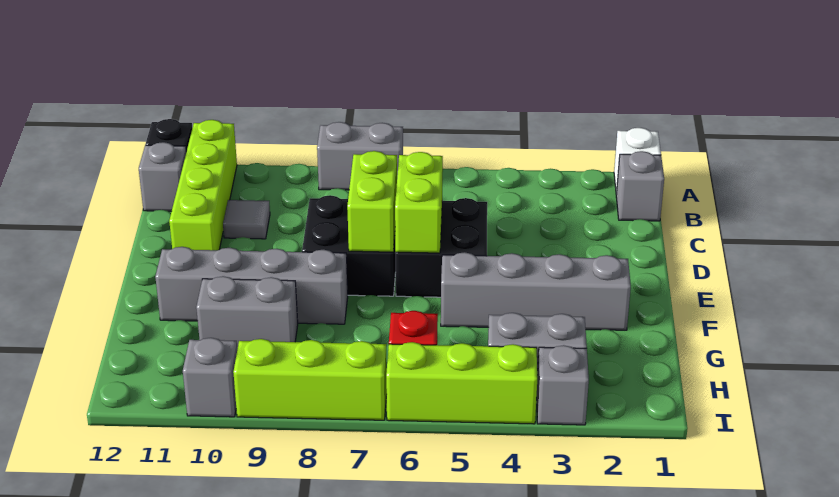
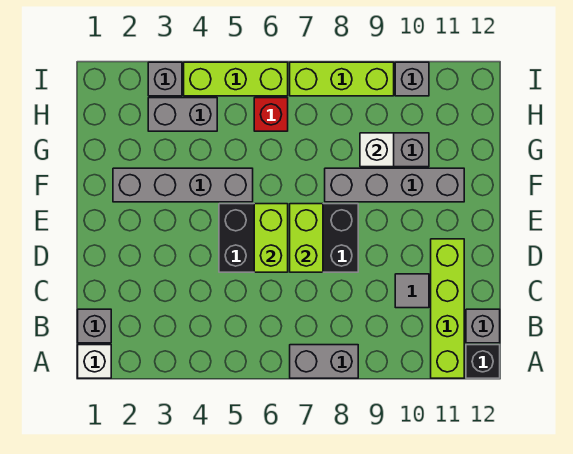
none -> white 1x1 brick [360,133,394,167]

